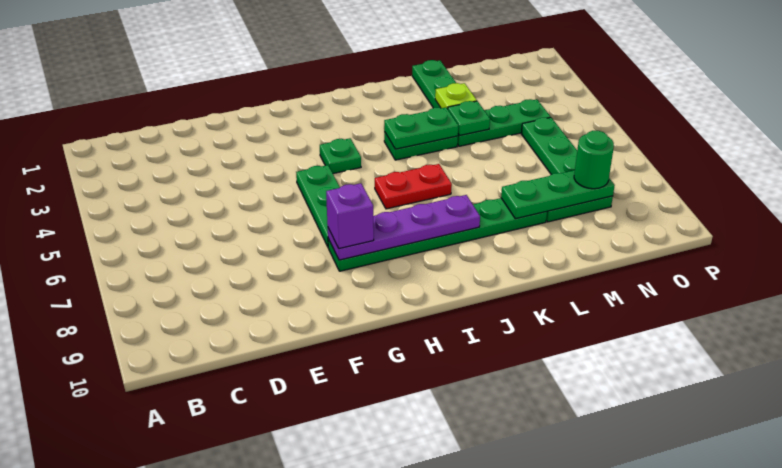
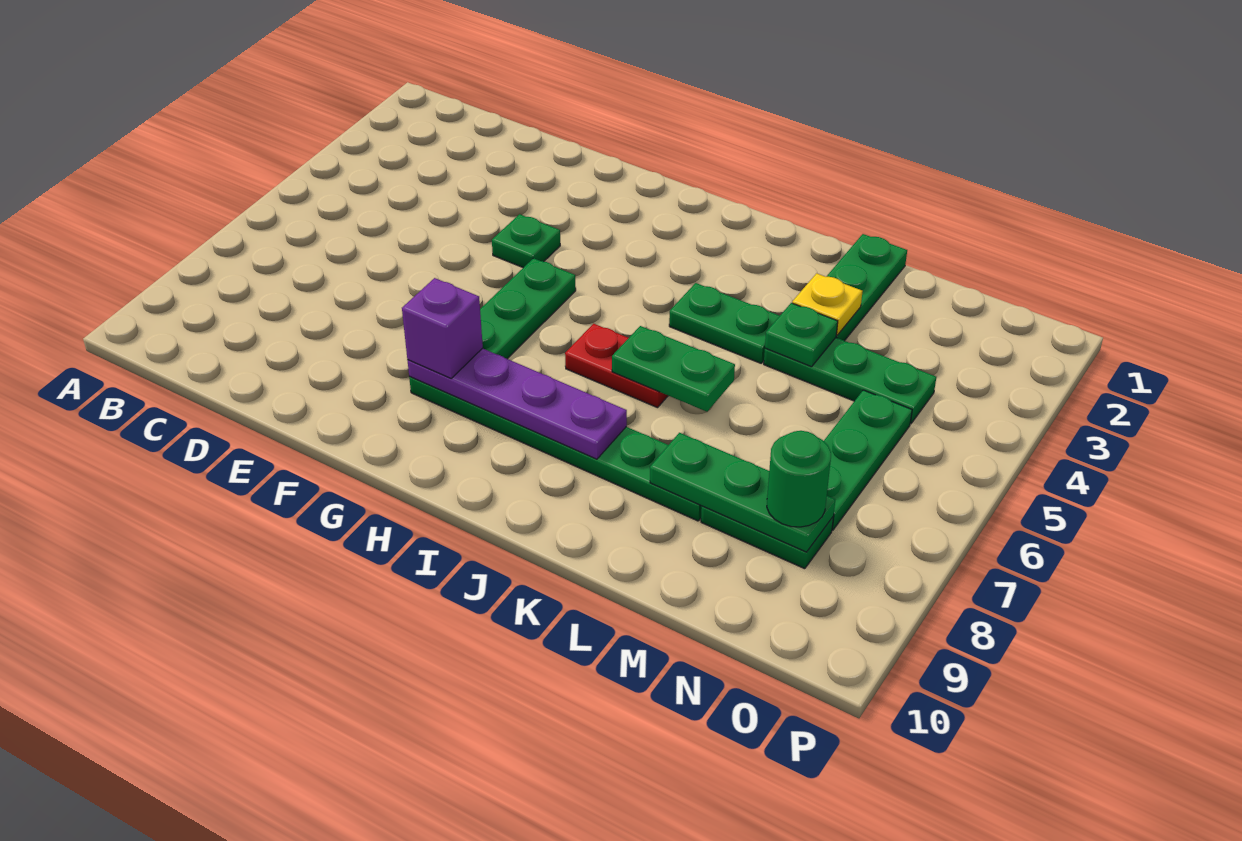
green 1x1 plate [320,138,361,174] -> green 1x1 plate moved to [492,214,560,268]
green 1x2 plate [384,108,458,149] -> green 1x2 plate moved to [612,326,735,412]
lime 1x1 plate [435,83,477,109] -> yellow 1x1 plate [792,273,863,335]

